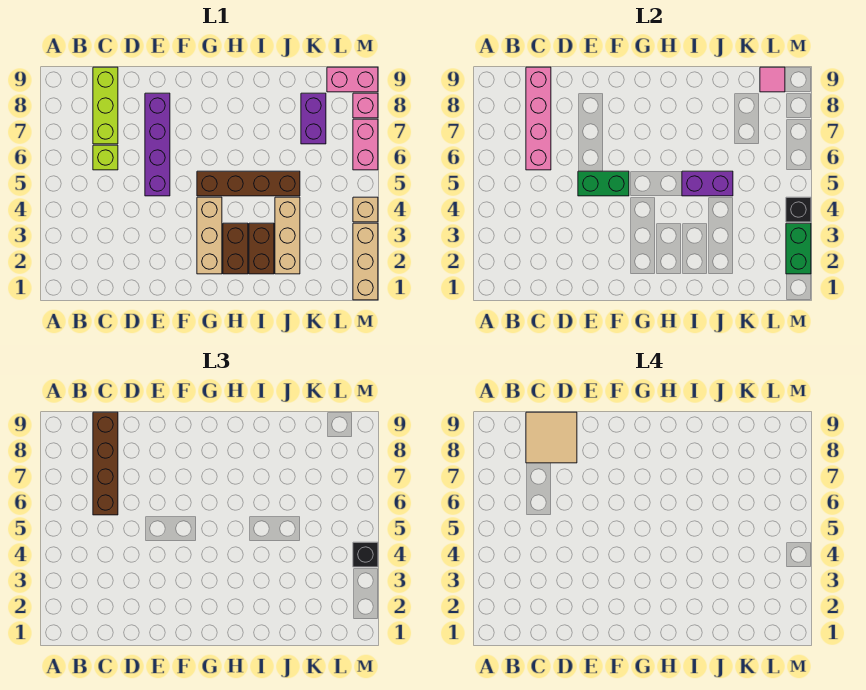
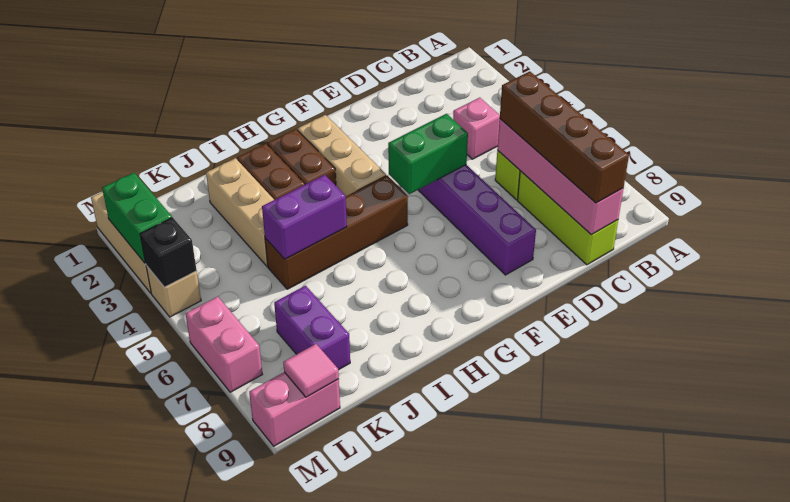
tan 2x2 tile [526,412,577,463] -> none
black 1x1 brick [353,542,378,567] -> none
pink 1x1 brick [353,93,378,118] -> pink 1x1 brick moved to [453,98,500,159]

